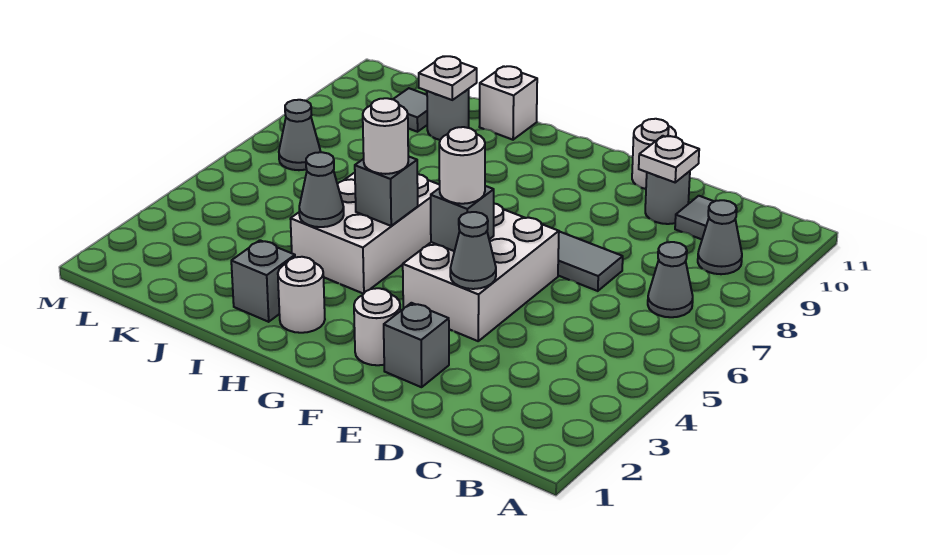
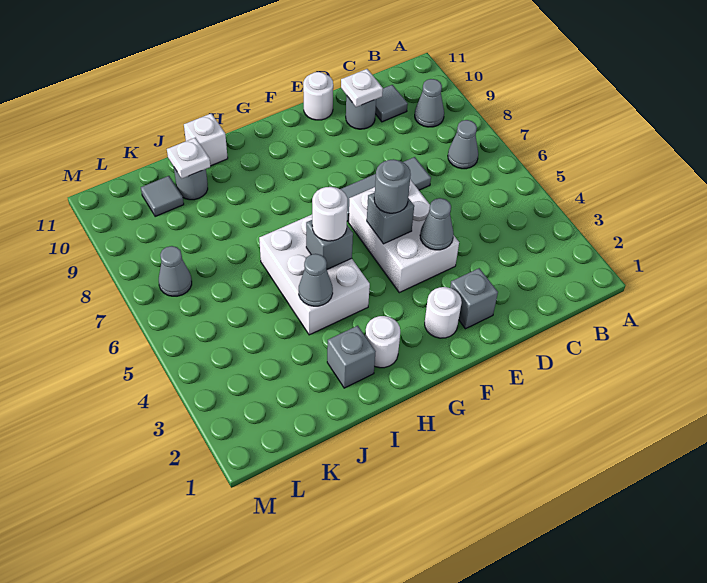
white 1x1 round brick [439,127,485,204] -> grey 1x1 round brick [374,159,411,213]

